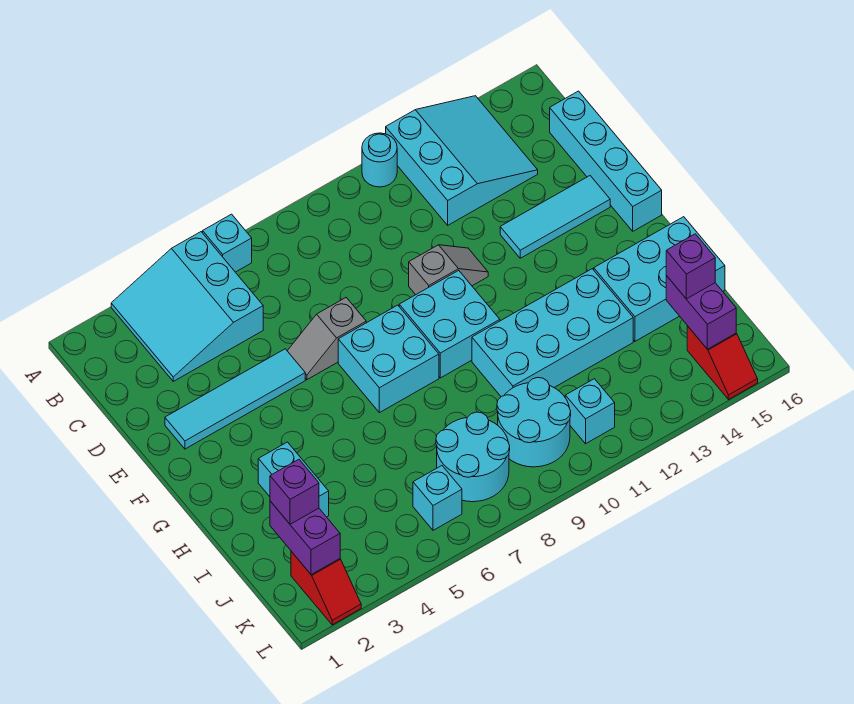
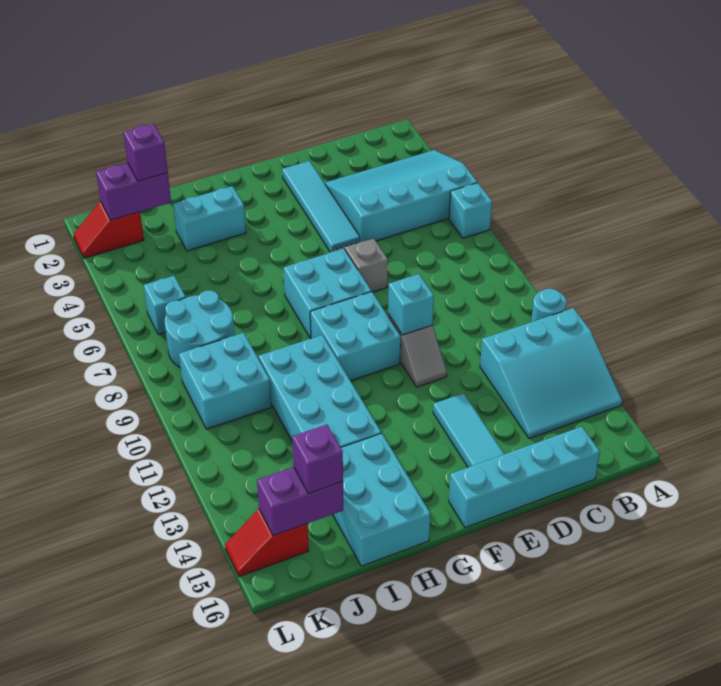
cyan 3x3 slope [111,232,263,381] -> cyan 3x4 slope [325,150,477,242]
cyan 2x2 round brick [497,377,571,467] -> cyan 2x2 brick [179,333,271,429]
cyan 1x1 brick [565,379,615,444] -> cyan 1x1 brick moved to [388,274,434,335]

